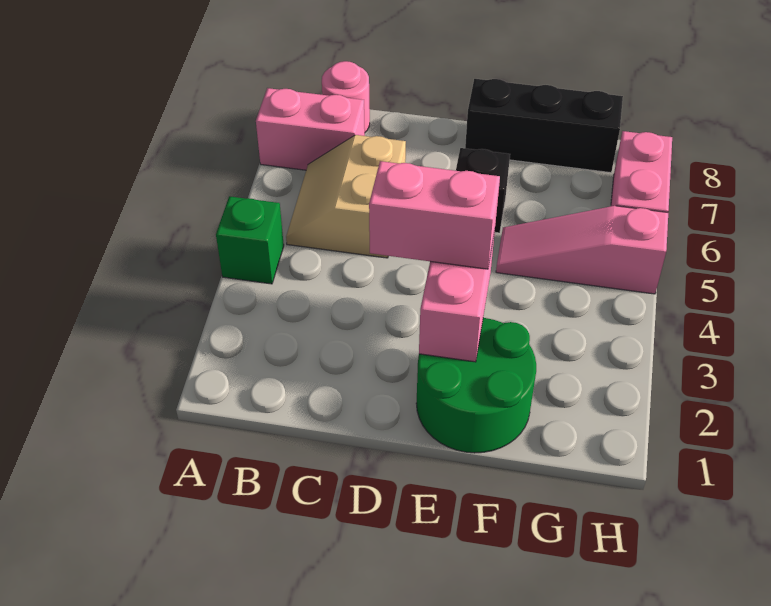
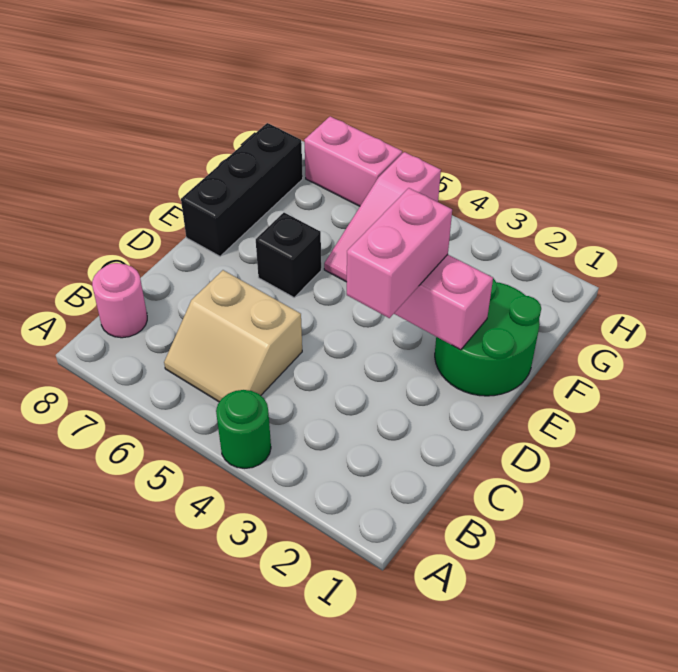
green 1x1 brick [216,196,284,284] -> green 1x1 round brick [216,390,271,468]
pink 1x2 brick [256,88,365,170] -> none

